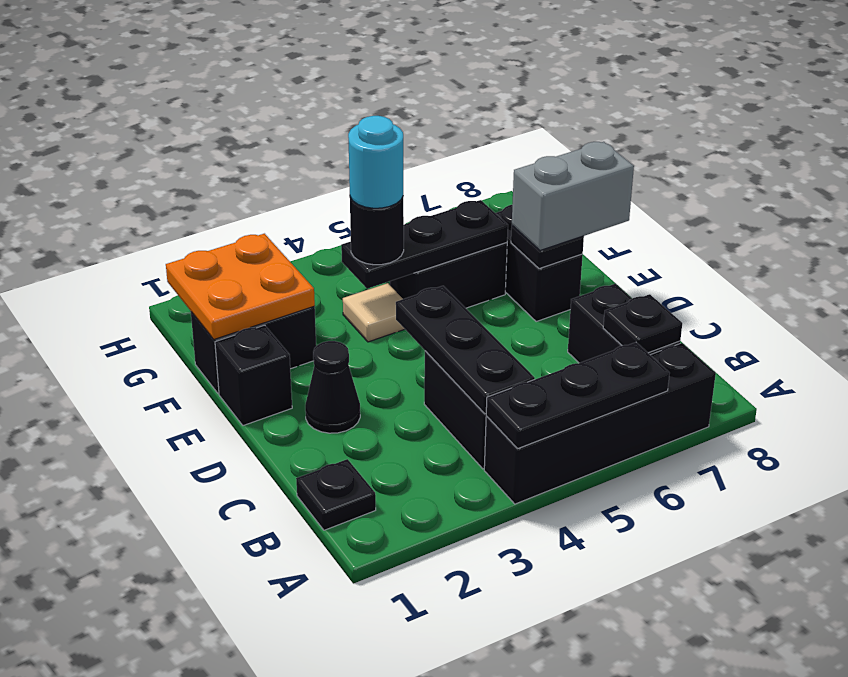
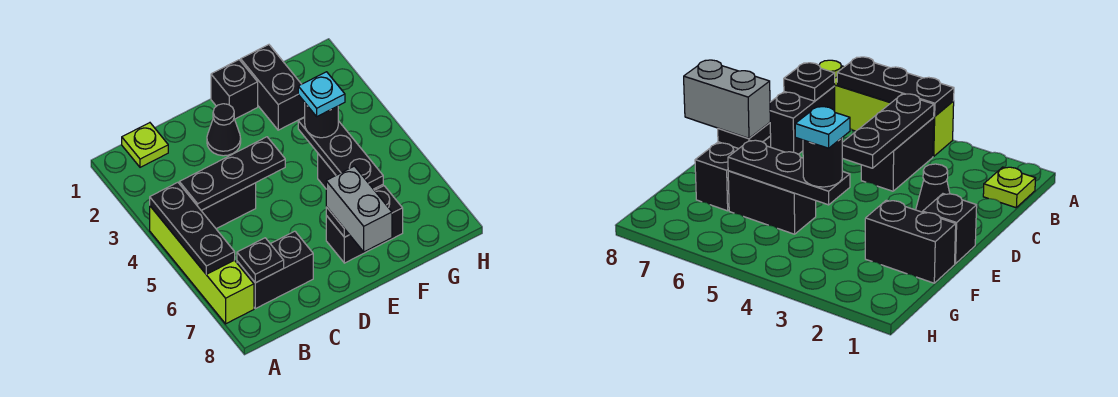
black 1x4 brick [484,343,716,504] -> lime 1x4 brick [150,206,254,324]
black 1x1 plate [296,459,376,530] -> lime 1x1 plate [122,123,168,167]
orange 2x2 plate [166,234,315,339] -> none
tan 1x1 tile [343,283,404,342] -> none
cyan 1x1 round brick [348,116,403,208] -> cyan 1x1 plate [298,72,345,116]

